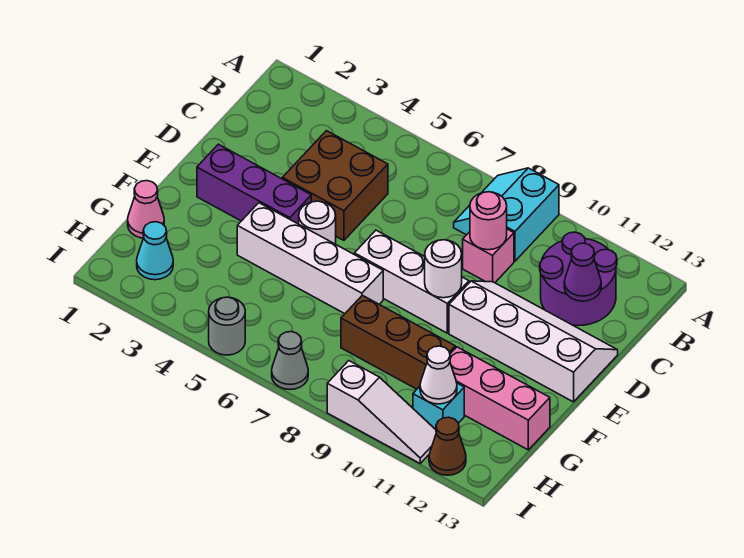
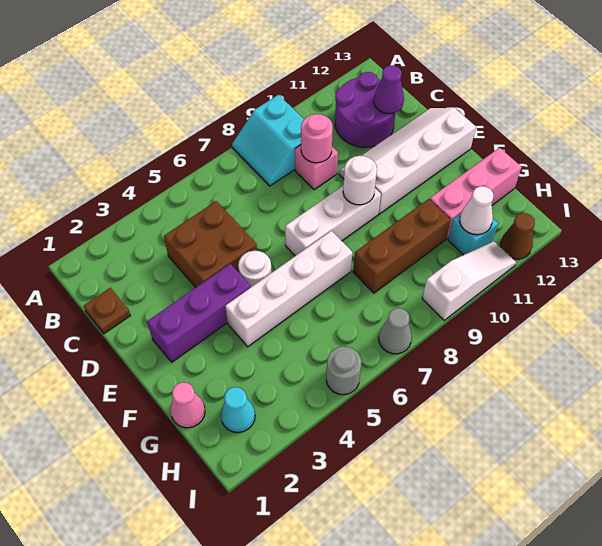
none -> brown 1x1 plate [84,288,130,334]

